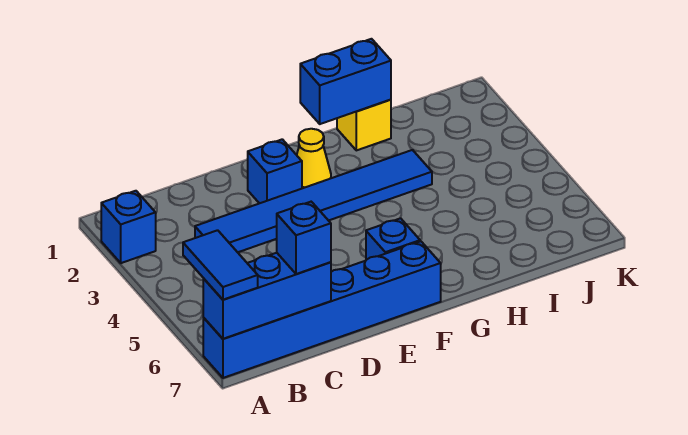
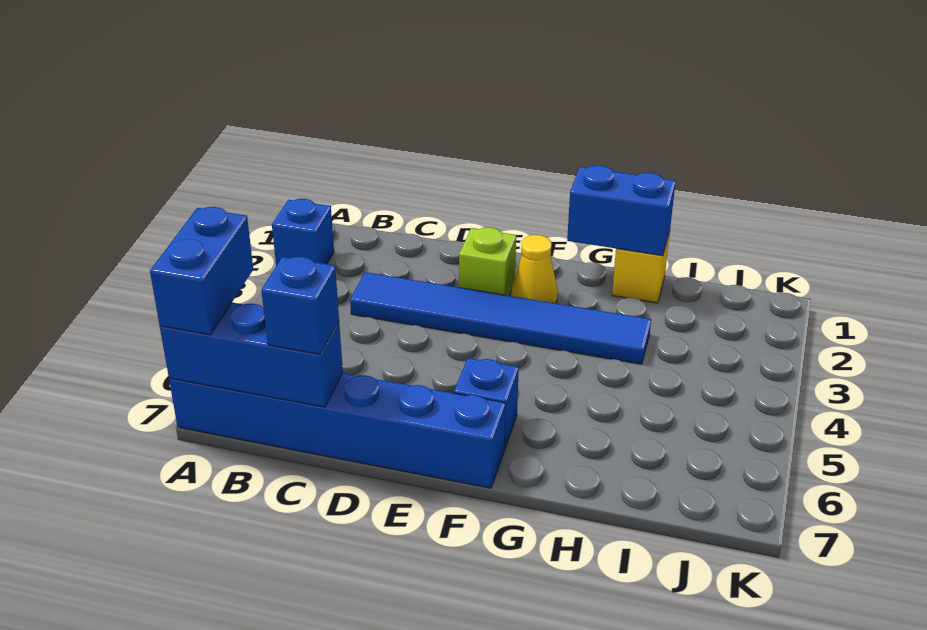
blue 1x2 tile [183,230,258,300] -> blue 1x2 brick [150,207,253,335]
blue 1x1 brick [248,139,302,203] -> lime 1x1 brick [459,227,516,296]

